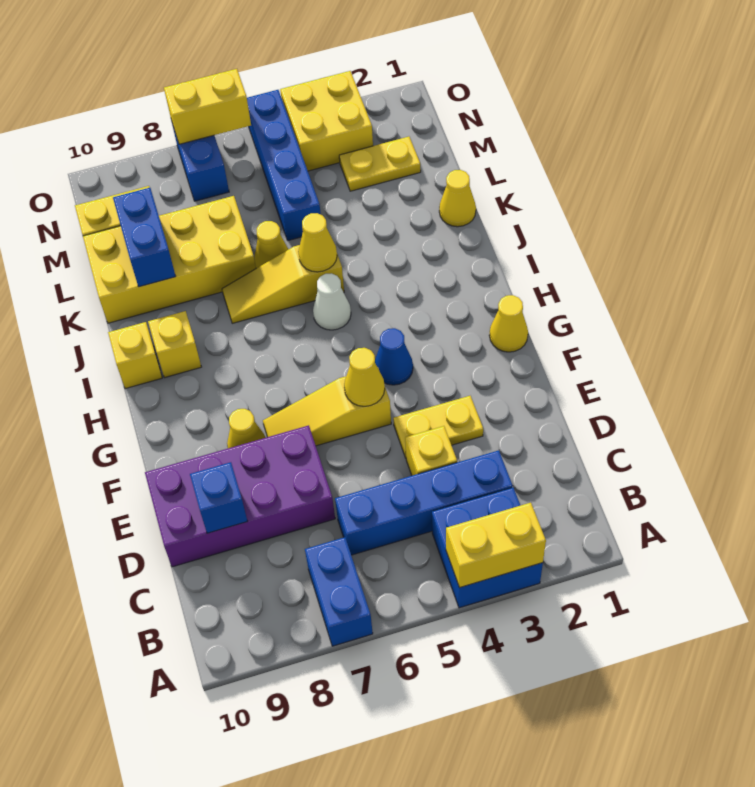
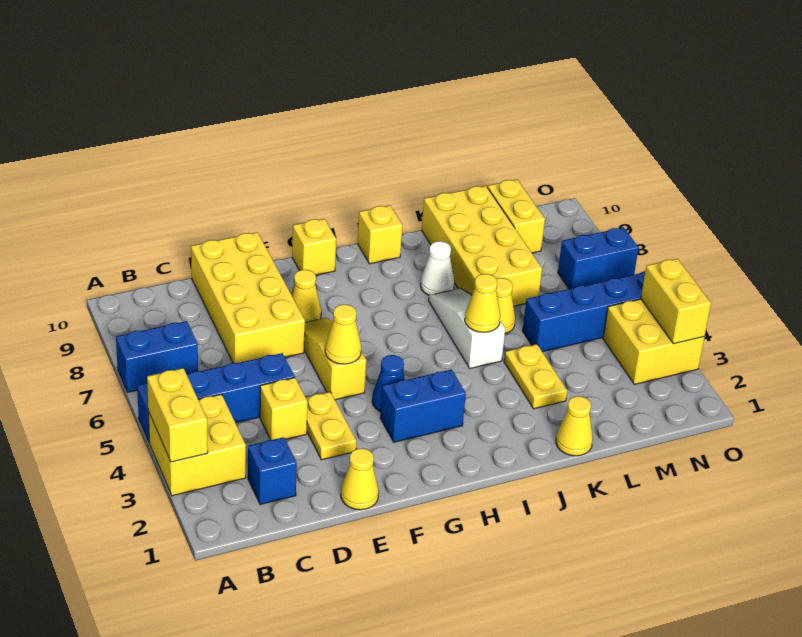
blue 2x2 brick [432,488,543,608] -> yellow 2x2 brick [148,394,246,496]
blue 1x4 brick [335,450,513,555] -> blue 1x4 brick turned to [137,353,295,443]
purple 2x4 brick [145,425,335,567] -> yellow 2x4 brick [191,232,305,363]
blue 1x1 brick [190,462,248,533] -> blue 1x1 brick moved to [248,437,297,505]
yellow 1x1 cone [489,295,528,352] -> yellow 1x1 cone moved to [341,448,379,510]
white 1x1 cone [313,273,351,330] -> white 1x1 cone moved to [421,241,454,295]
yellow 1x1 brick [148,311,201,378] -> yellow 1x1 brick moved to [292,219,336,275]
yellow 1x3 slope [222,245,344,323] -> white 1x3 slope [429,288,505,368]
blue 1x2 brick [113,188,176,287] -> blue 1x2 brick moved to [380,370,466,442]
yellow 1x2 plate [339,137,421,191] -> yellow 1x2 plate moved to [504,344,567,409]
yellow 1x2 brick [164,69,251,144] -> yellow 1x2 brick moved to [641,259,711,344]

